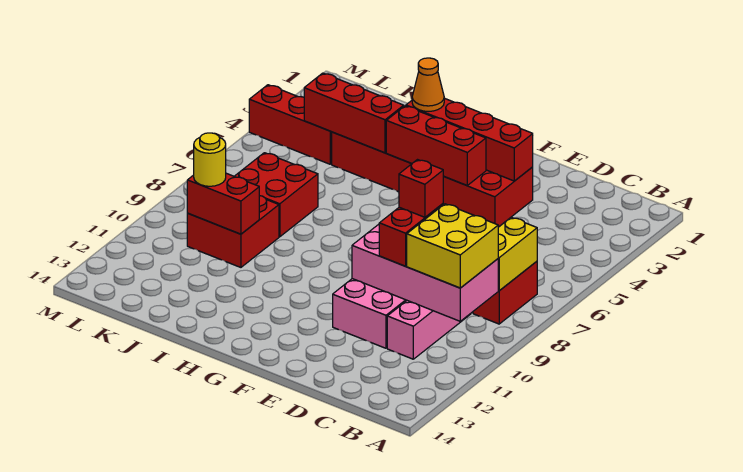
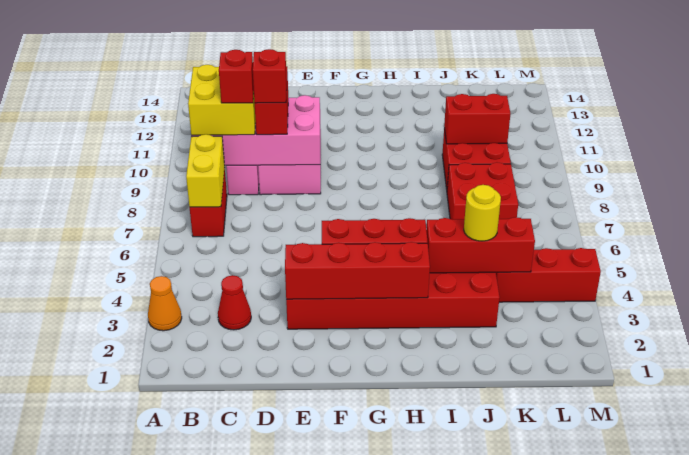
none -> red 1x1 cone [218,275,251,330]
none -> red 1x1 brick [219,50,254,103]
orange 1x1 cone [412,58,444,111] -> orange 1x1 cone moved to [148,276,182,331]
yellow 1x1 round brick [194,133,226,186] -> yellow 1x1 round brick moved to [464,185,501,241]

